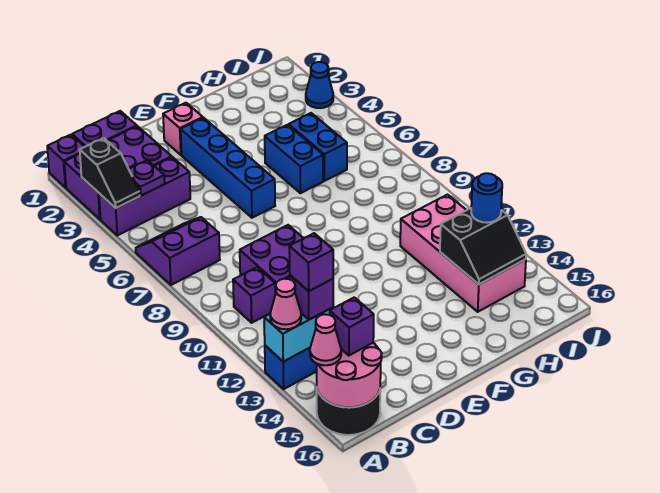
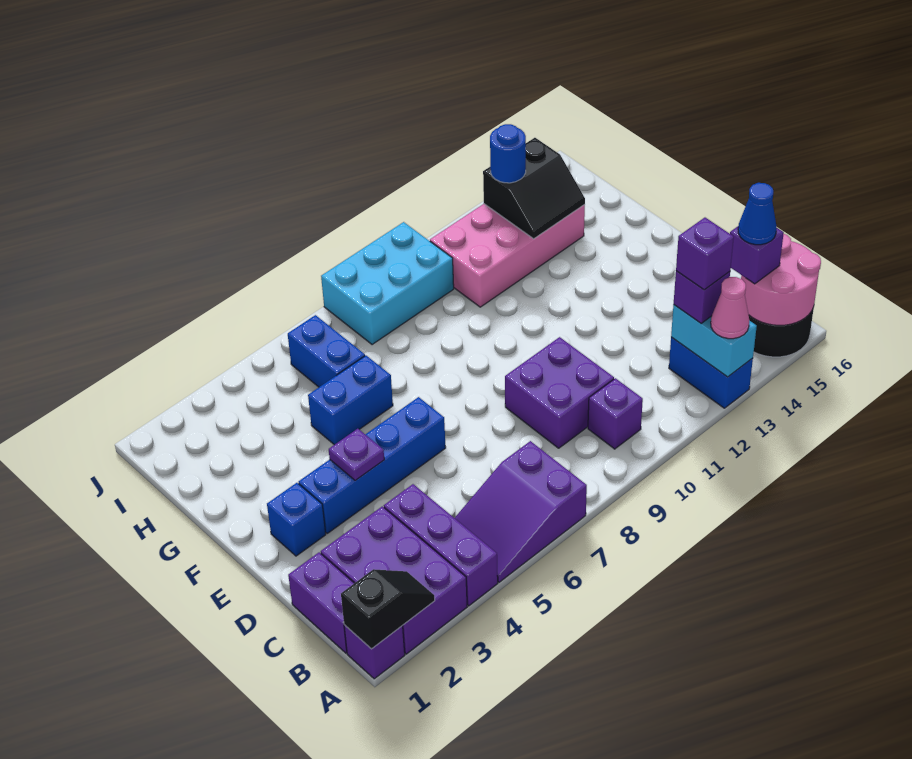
black 1x2 slope [80,138,140,208] -> black 1x2 slope moved to [341,569,435,649]
purple 2x2 slope [136,217,220,285] -> purple 2x3 slope [455,441,587,582]
pink 1x1 cone [310,314,341,365] -> none
purple 1x1 plate [129,160,165,196] -> purple 1x1 plate moved to [329,429,384,481]
pink 1x1 brick [163,103,203,155] -> blue 1x1 brick [267,483,326,556]
blue 1x2 brick [289,113,347,181] -> blue 1x2 brick turned to [288,315,365,387]
black 2x2 slope [440,208,526,284] -> black 2x2 slope turned to [483,138,585,239]
none -> cyan 2x3 brick [321,222,454,345]
blue 1x1 cone [306,62,333,108] -> blue 1x1 cone moved to [738,183,777,245]

